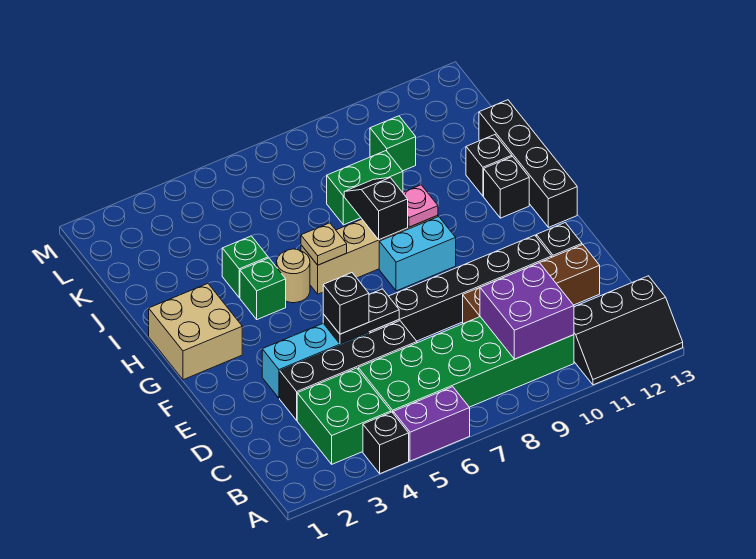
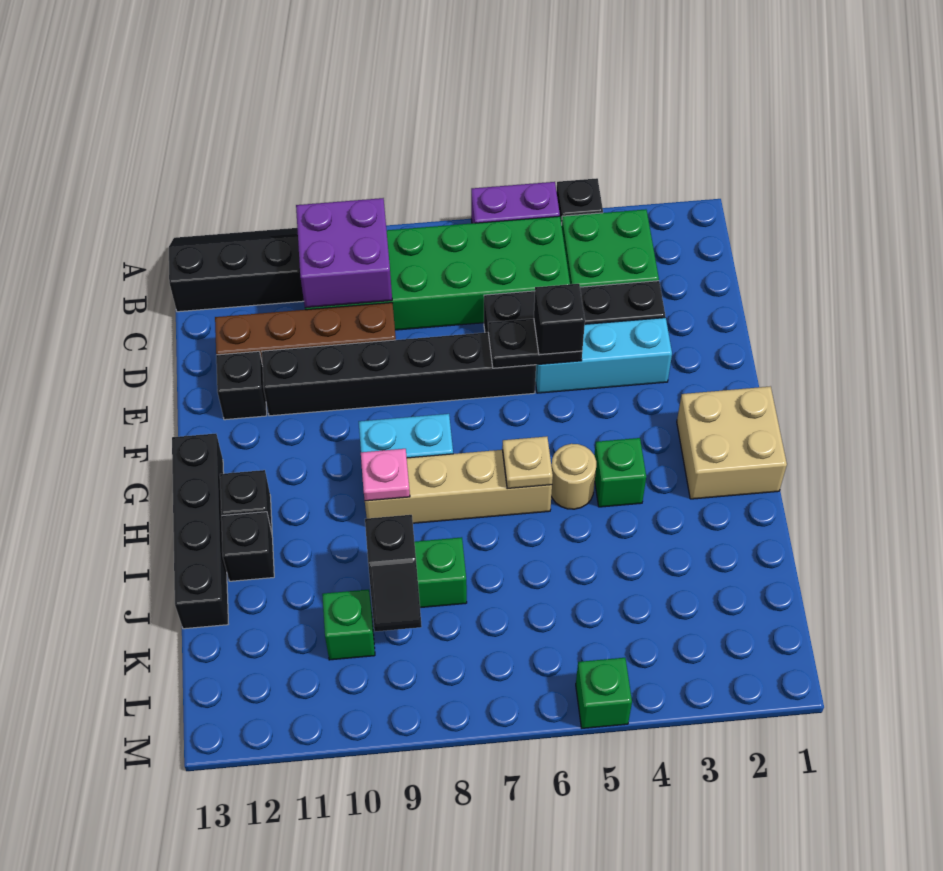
black 1x2 slope [344,178,408,240] -> black 1x2 slope moved to [365,515,422,632]
green 1x1 brick [222,236,268,298] -> green 1x1 brick moved to [576,658,632,728]

